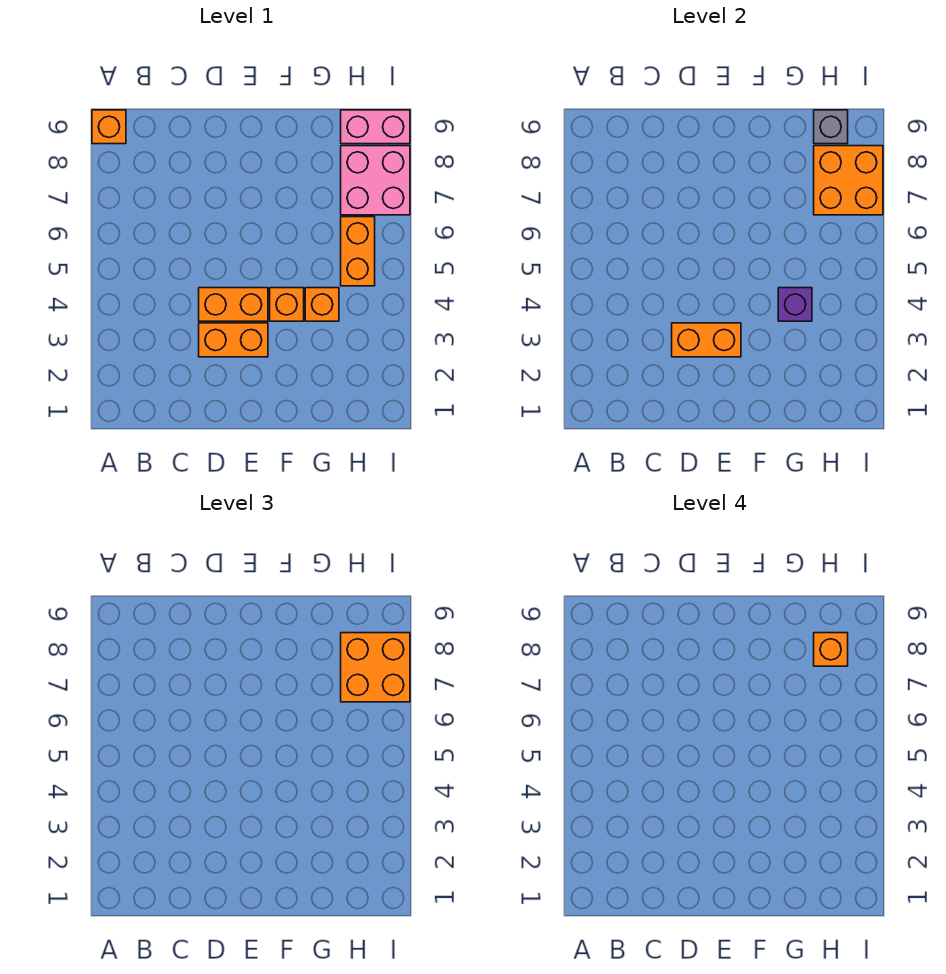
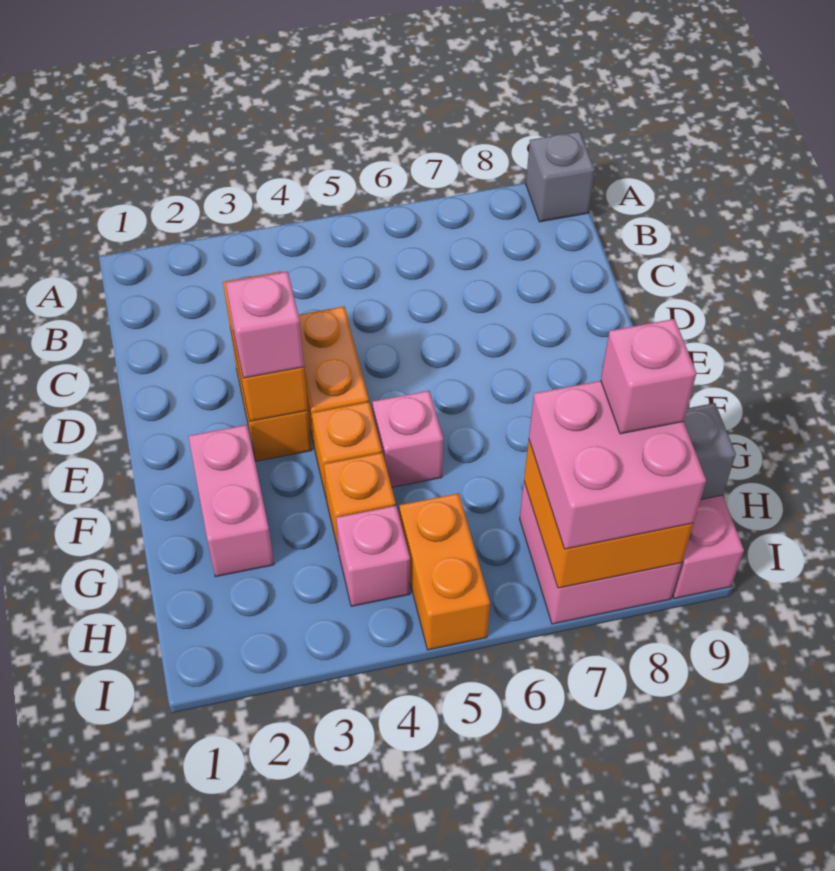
orange 1x1 brick [92,110,126,144] -> grey 1x1 brick [526,131,595,222]
none -> pink 1x1 brick [226,272,304,378]
none -> pink 1x2 brick [188,425,274,577]
none -> pink 1x1 brick [372,391,443,487]
purple 1x1 brick [778,288,812,321] -> none
none -> pink 1x1 brick [336,506,410,606]
orange 1x2 brick [341,217,375,286] -> orange 1x2 brick turned to [399,493,490,650]
orange 2x2 brick [341,633,410,702] -> pink 2x2 brick [529,381,706,549]
orange 1x1 brick [814,633,848,666] -> pink 1x1 brick [601,319,696,434]

